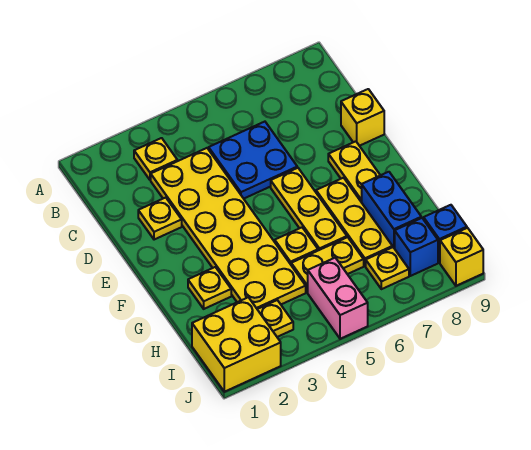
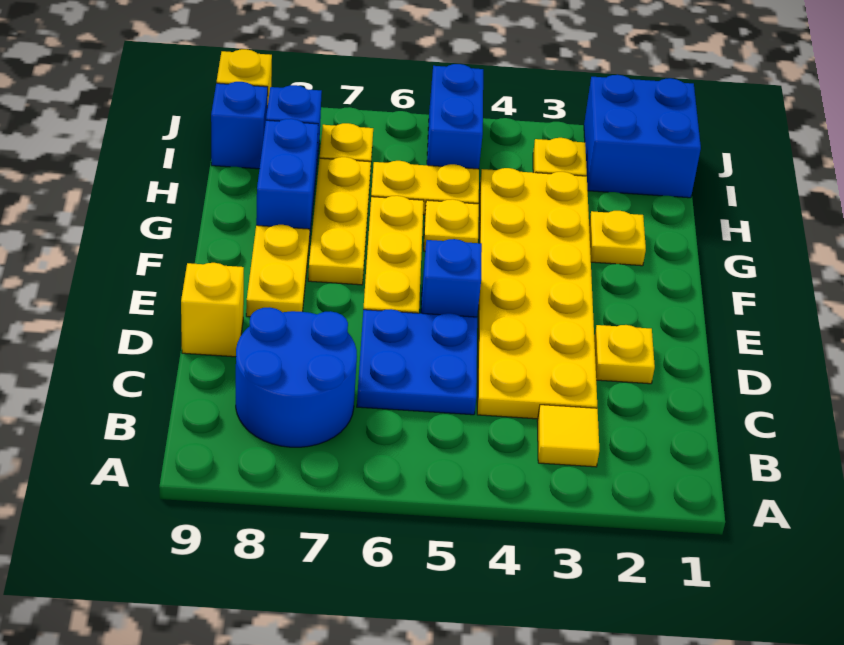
yellow 1x1 plate [134,138,177,180] -> yellow 1x1 tile [537,405,599,467]
none -> blue 2x2 round brick [236,307,357,447]
none -> blue 1x1 brick [421,239,482,317]
yellow 2x2 brick [192,297,281,392] -> blue 2x2 brick [584,75,701,198]
pink 1x2 brick [308,258,368,339] -> blue 1x2 brick [427,64,483,169]

